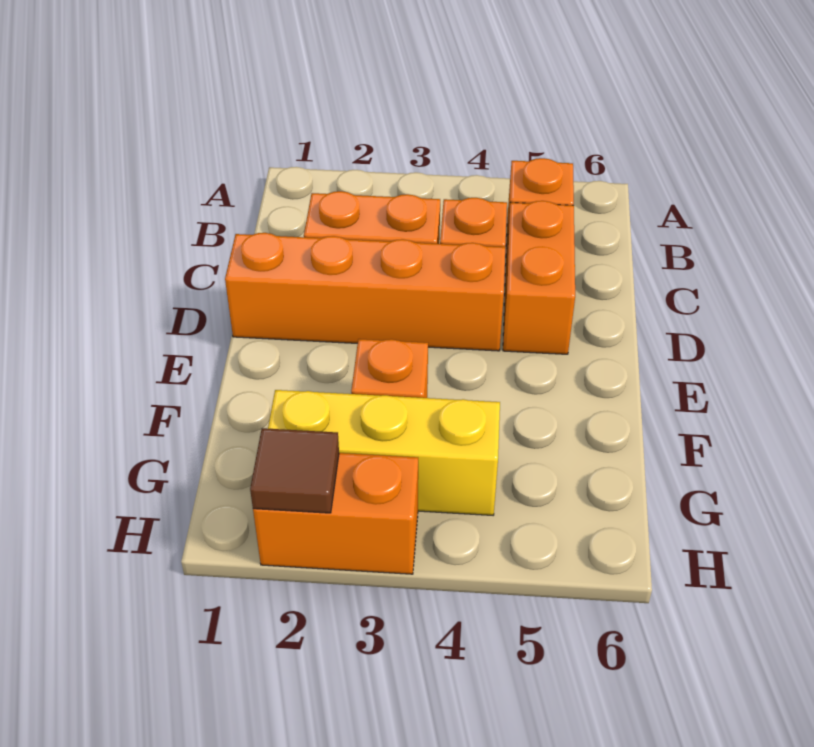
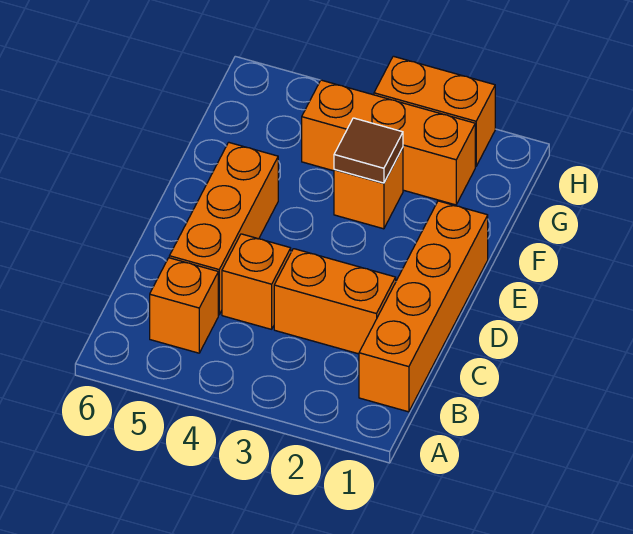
orange 1x2 brick [503,201,575,354] -> orange 1x3 brick [169,142,278,315]
orange 1x4 brick [225,233,505,351] -> orange 1x4 brick turned to [359,201,488,412]
yellow 1x3 brick [268,390,500,515] -> orange 1x3 brick [302,80,475,205]
brown 1x1 tile [250,428,339,513] -> brown 1x1 tile moved to [334,118,403,183]

